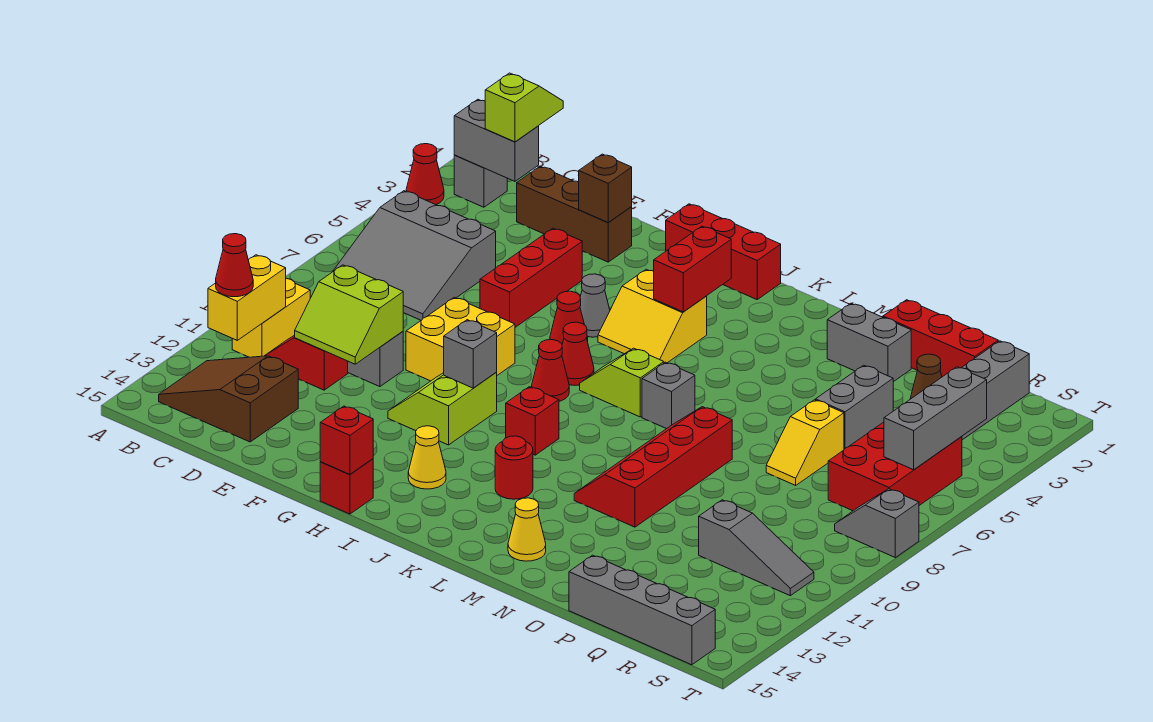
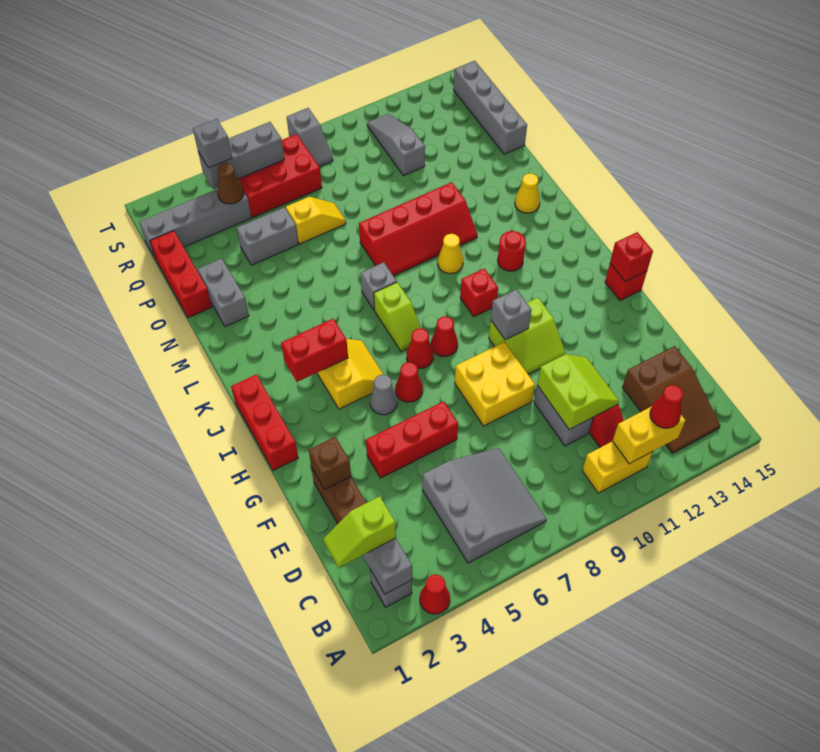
yellow 1x1 cone [408,426,446,489] -> yellow 1x1 cone moved to [438,234,463,274]
none -> grey 1x1 brick [193,119,232,168]

